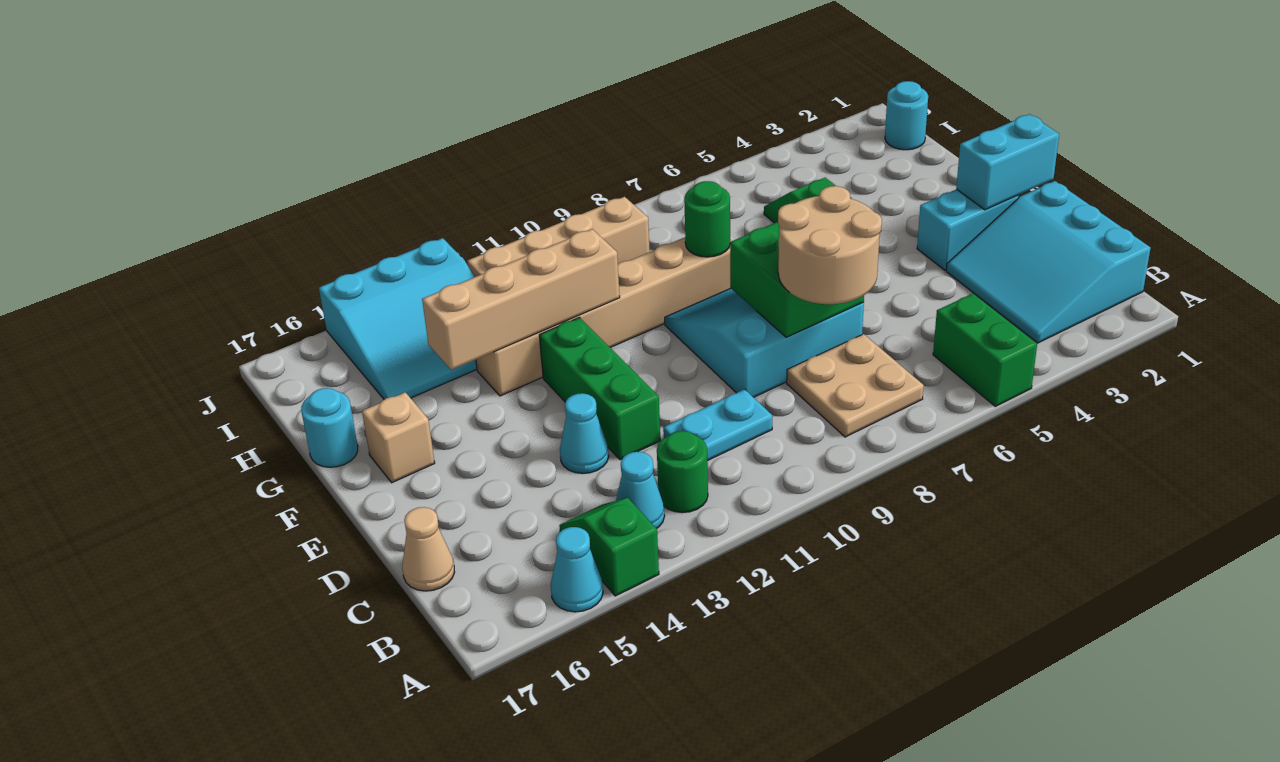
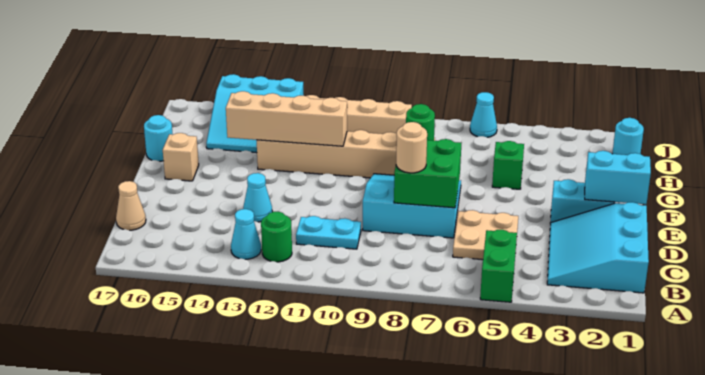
green 1x2 slope [559,498,659,596] -> none
cyan 1x1 cone [551,527,603,612] -> cyan 1x1 cone moved to [470,92,497,137]
tan 2x2 plate [787,334,924,437] -> tan 2x2 plate moved to [453,210,518,260]
tan 2x2 round brick [778,186,882,304] -> tan 1x1 round brick [396,122,427,173]
green 1x3 brick [539,317,660,460] -> none

